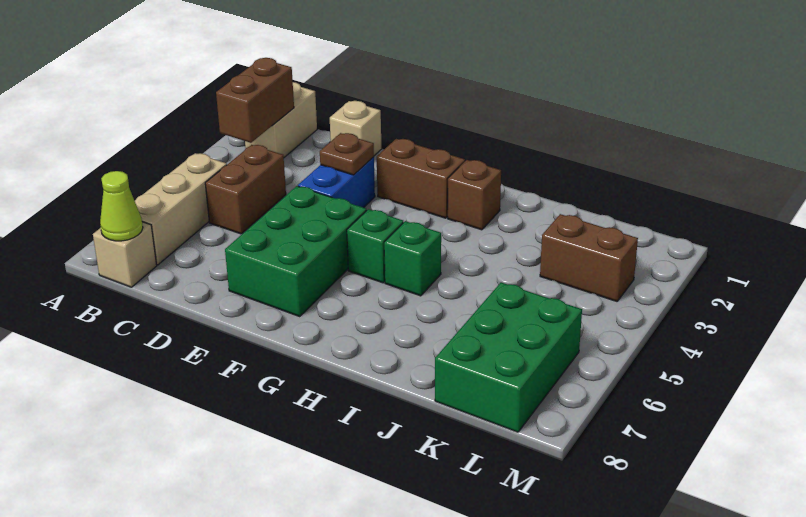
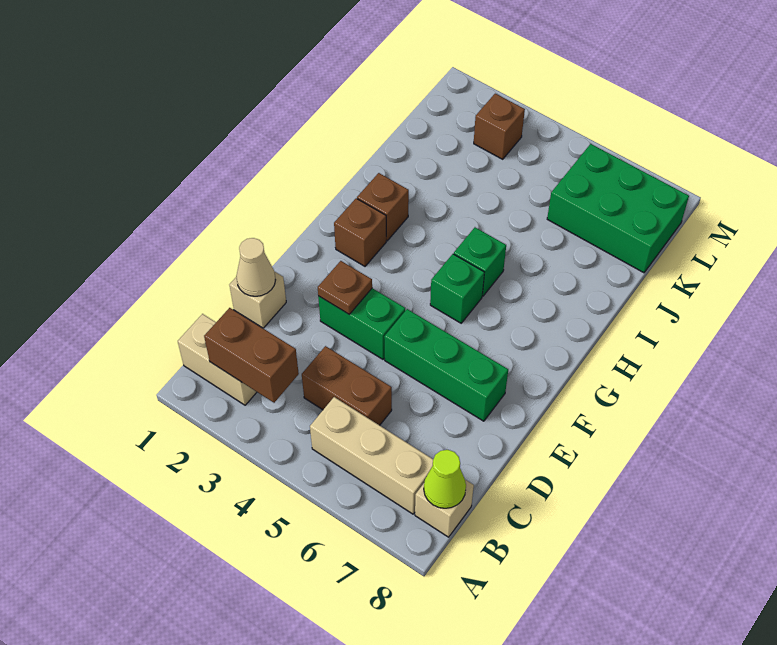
none -> tan 1x1 cone [236,238,275,296]
blue 1x2 brick [298,157,375,208] -> green 1x2 brick [318,288,405,359]
green 2x3 brick [225,186,367,317] -> green 1x3 brick [384,309,508,421]
brown 1x2 brick [377,139,465,218] -> brown 1x1 brick [334,198,386,266]
brown 1x2 brick [540,214,638,301] -> brown 1x1 brick [474,94,525,159]

